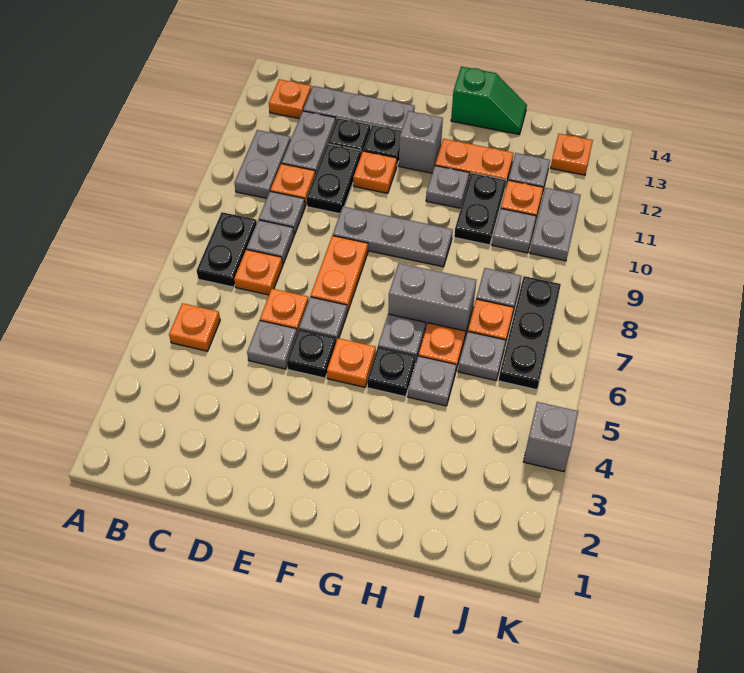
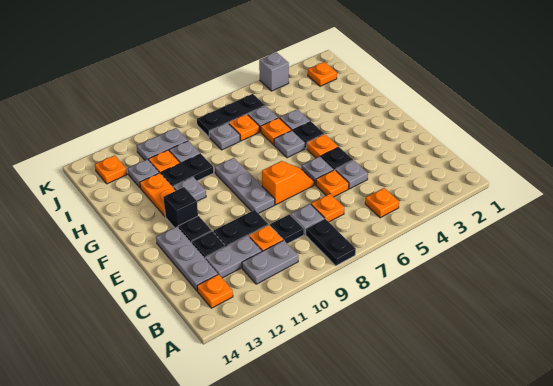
black 1x2 plate [197,212,257,287] -> black 1x2 plate turned to [306,219,356,266]
grey 1x1 plate [259,191,305,235] -> black 1x1 plate [270,214,304,244]
orange 1x2 plate [311,236,368,312] -> orange 1x2 slope [262,161,314,205]
orange 1x1 plate [353,151,397,193] -> orange 1x1 plate moved to [308,62,337,86]
grey 1x1 brick [399,111,443,173] -> black 1x1 brick [163,187,198,228]
grey 1x2 brick [388,263,476,336] -> none
green 1x2 slope [451,67,527,134] -> none

